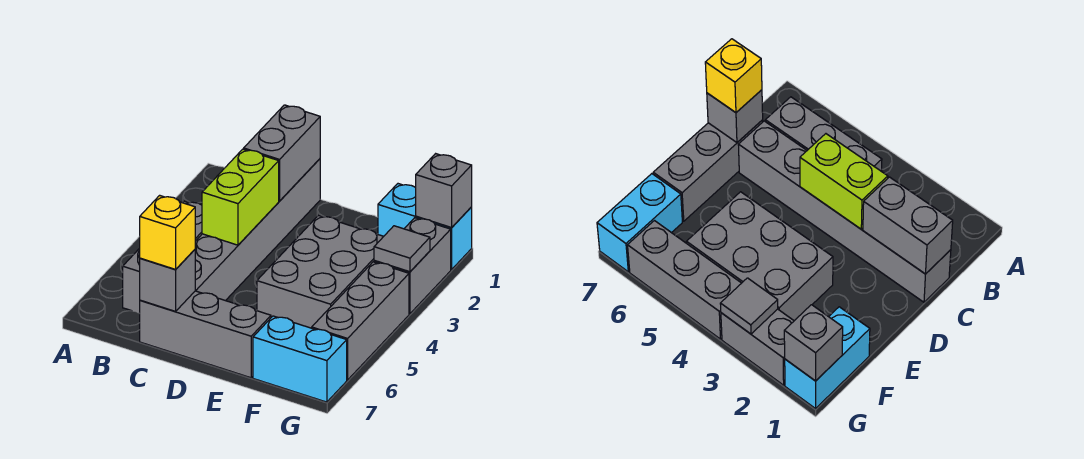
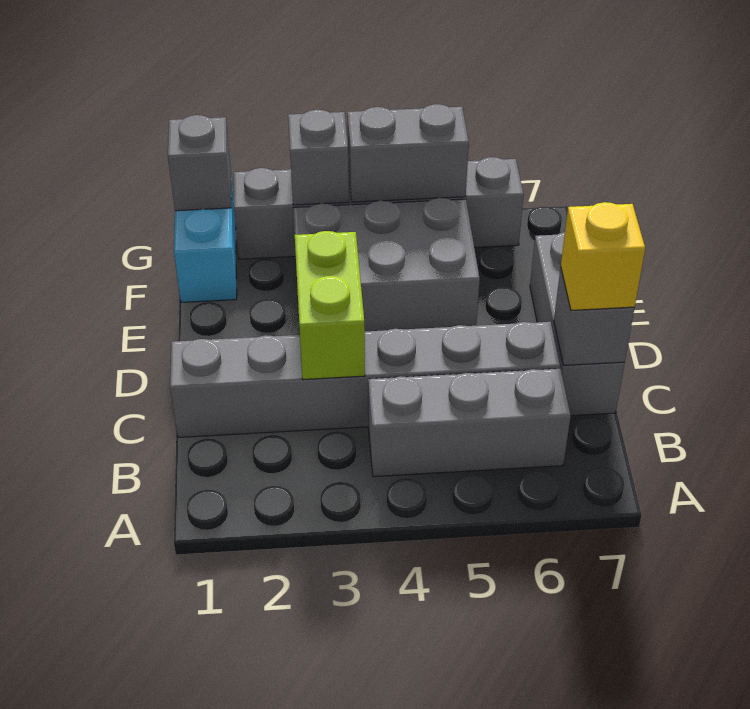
grey 1x2 brick [244,105,320,201] -> grey 1x2 brick moved to [347,104,469,202]
lime 1x2 brick [202,149,279,245] -> lime 1x2 brick turned to [295,231,365,380]
cyan 1x2 brick [253,316,347,402] -> none
grey 1x1 tile [374,226,430,272] -> grey 1x1 brick [288,110,349,205]

